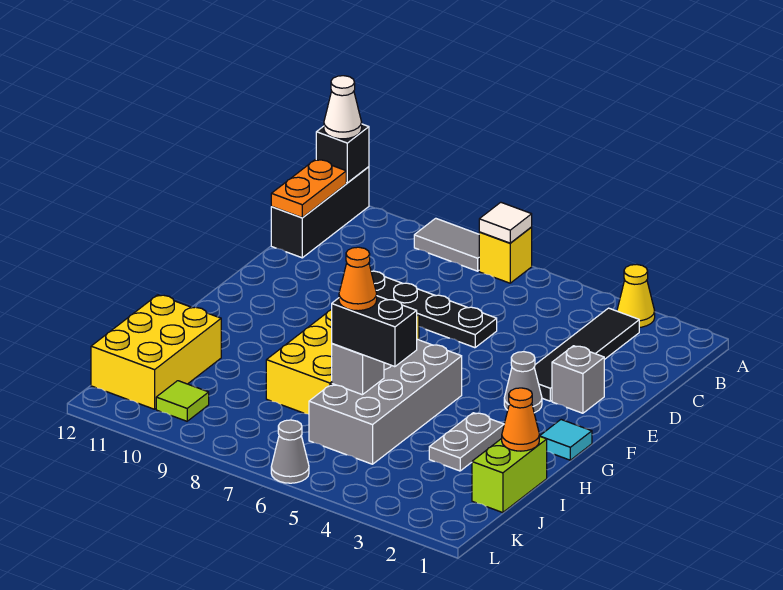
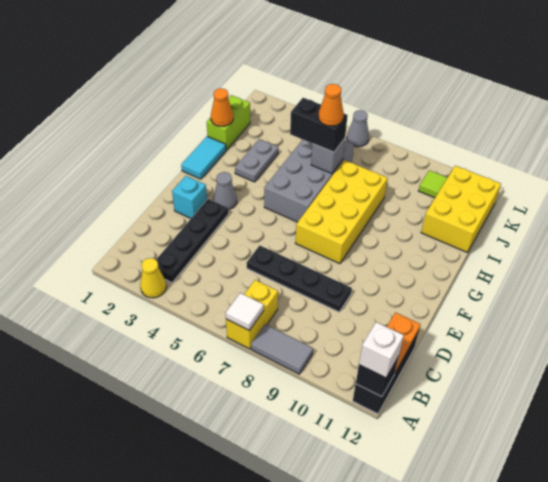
yellow 1x1 brick [479,227,532,283] -> yellow 1x2 brick [226,280,278,349]
white 1x1 cone [324,76,362,139] -> white 1x1 brick [359,322,404,378]
black 1x4 tile [534,308,639,401] -> black 1x4 plate [156,199,228,283]
grey 1x1 brick [552,346,604,413] -> cyan 1x1 brick [172,176,207,218]
cyan 1x1 tile [540,420,592,460] -> cyan 1x2 tile [181,136,226,179]

